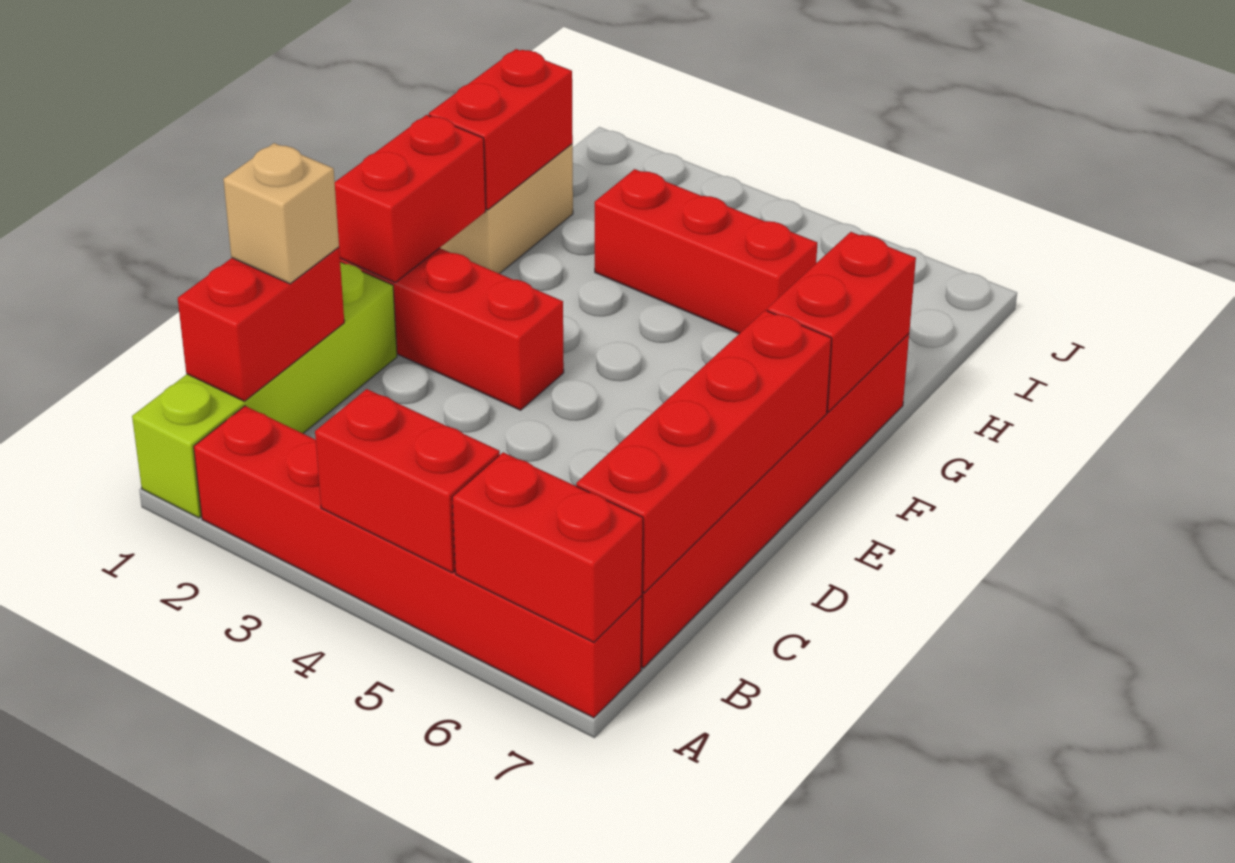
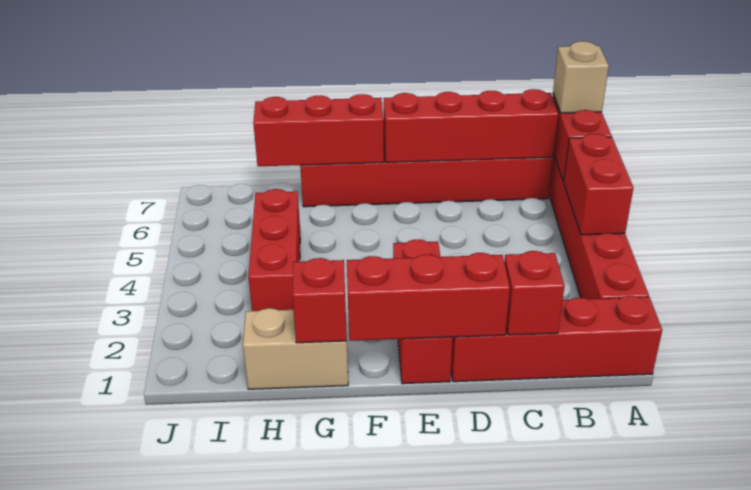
lime 1x4 brick [132,262,397,518] -> red 1x4 brick [451,296,662,382]
red 1x2 brick [178,247,344,401] -> red 1x1 brick [504,251,564,335]
tan 1x1 brick [223,143,339,284] -> tan 1x1 brick moved to [553,41,609,113]
red 1x2 brick [335,115,486,282] -> red 1x3 brick [347,253,510,341]
red 1x2 brick [767,232,916,412] -> red 1x3 brick [253,94,384,166]
red 1x2 brick [429,49,573,210] -> red 1x1 brick [292,258,347,343]

